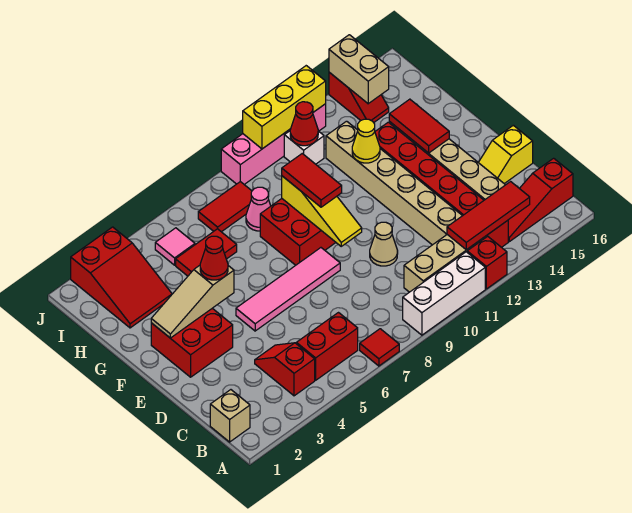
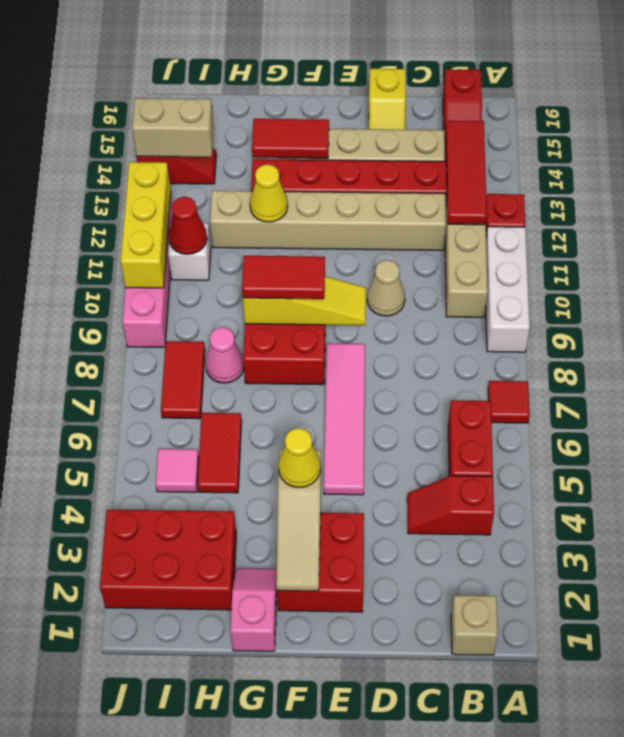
red 1x1 cone [200,236,228,280] -> yellow 1x1 cone [278,428,321,488]
none -> pink 1x2 slope [230,568,277,651]
red 2x3 slope [71,227,172,328] -> red 2x3 brick [100,510,236,610]

